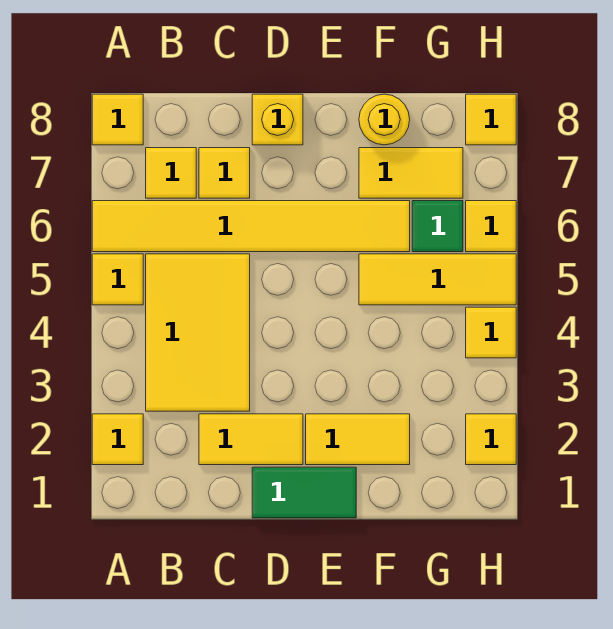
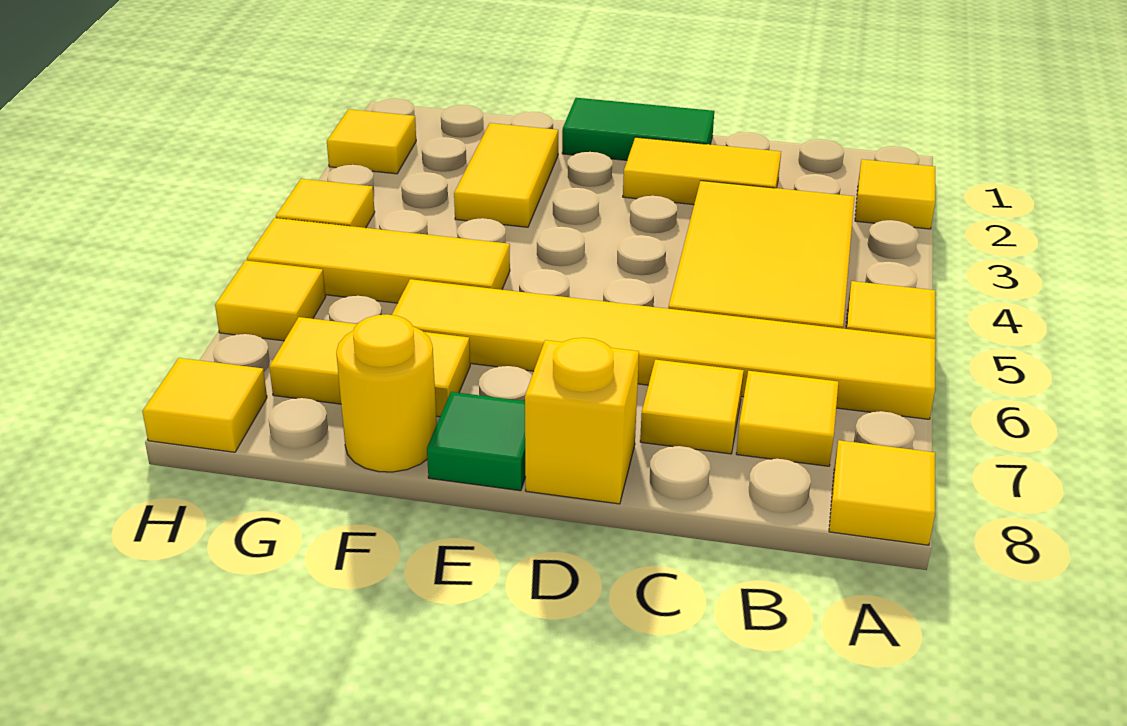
yellow 1x2 tile [306,414,410,465] -> yellow 1x2 tile turned to [454,123,558,227]
green 1x1 tile [412,201,463,252] -> green 1x1 tile moved to [427,392,526,491]

